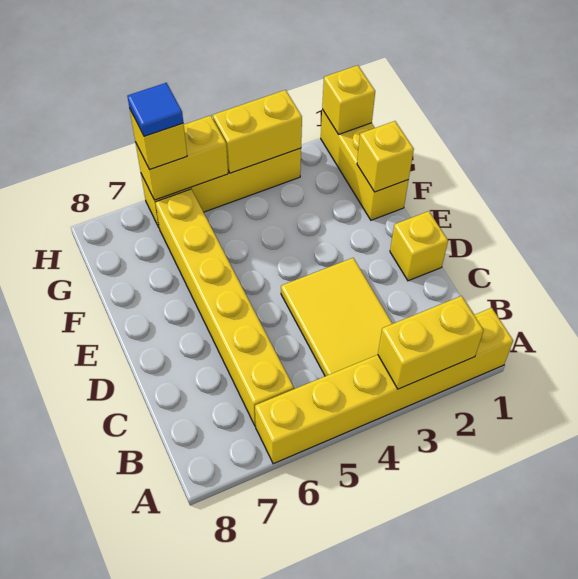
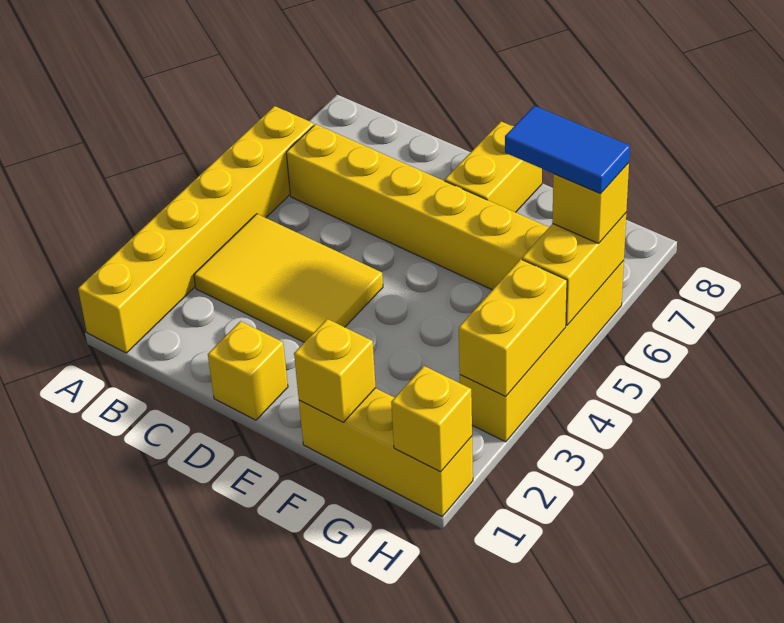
yellow 1x2 brick [378,296,484,389] -> yellow 1x2 brick moved to [445,122,542,212]
blue 1x1 tile [127,83,183,136] -> blue 1x2 tile [505,106,630,194]

